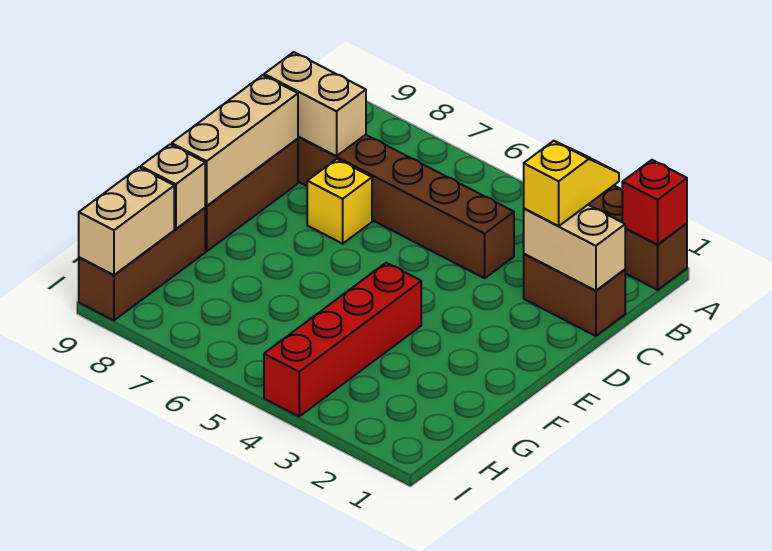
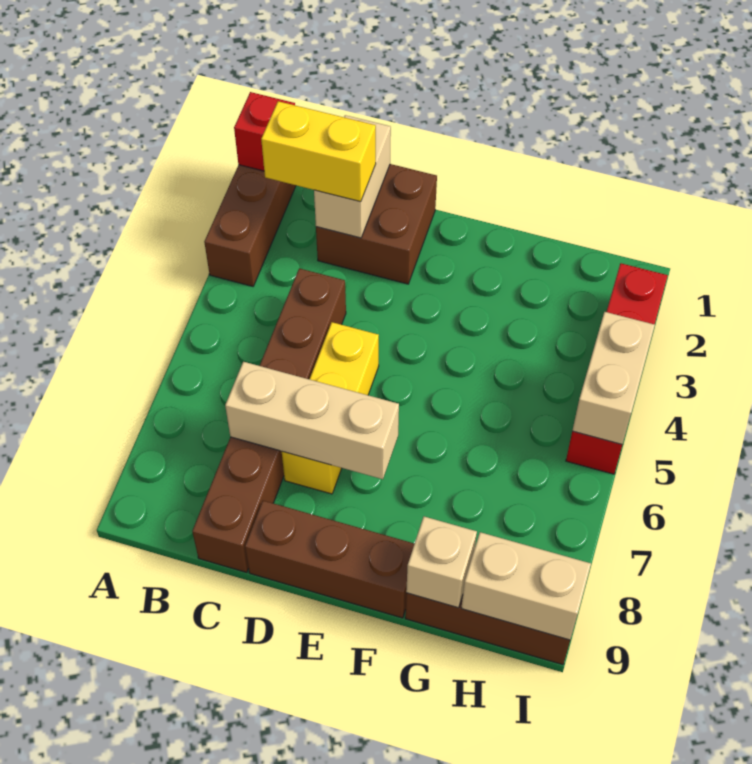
yellow 1x2 slope [524,141,619,226] -> yellow 1x2 brick [261,101,376,202]
brown 1x2 brick [524,254,625,336] -> brown 2x2 brick [316,164,437,284]
tan 1x2 brick [264,52,366,156] -> tan 1x2 brick moved to [572,312,655,445]
yellow 1x1 brick [307,159,372,244] -> yellow 1x3 brick [282,322,379,494]
tan 1x3 brick [172,75,298,206] -> tan 1x3 brick moved to [225,362,399,479]
red 1x4 brick [264,263,421,416] -> red 1x4 brick turned to [566,263,668,474]

